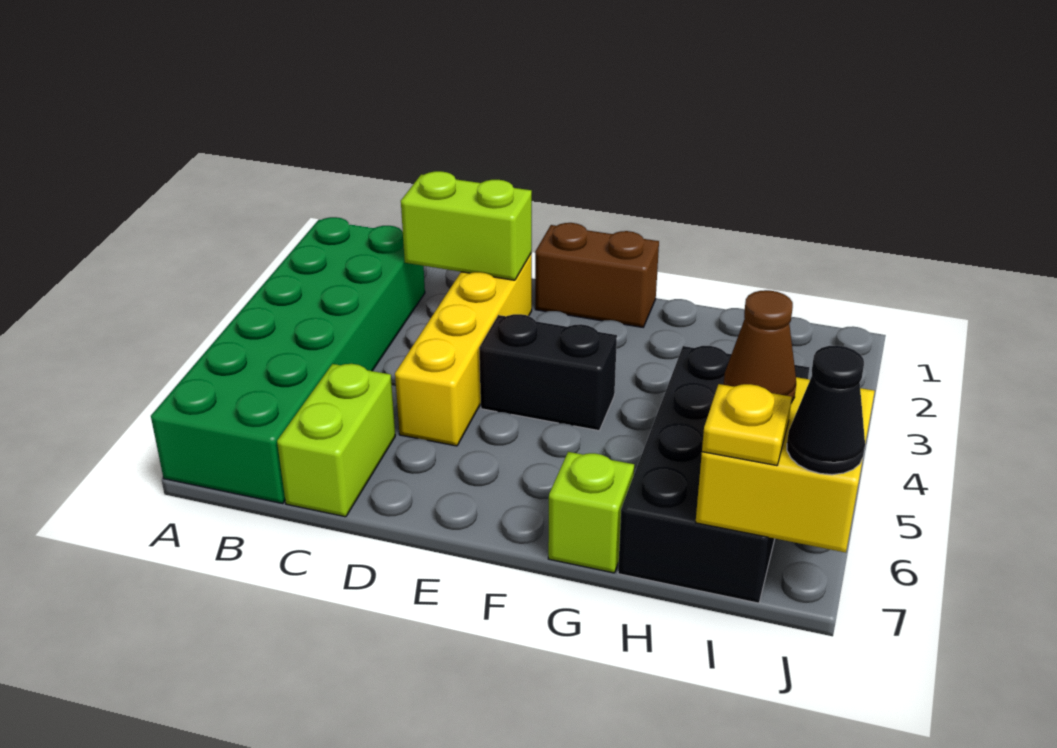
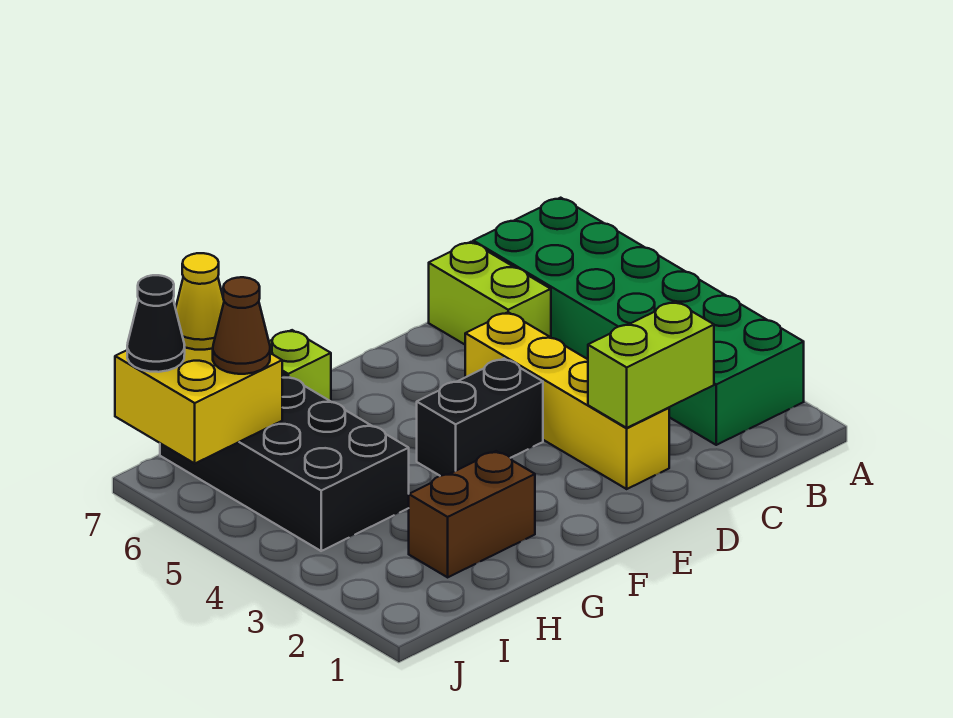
brown 1x2 brick [535,223,659,327] -> brown 1x2 brick moved to [409,451,535,577]
yellow 1x1 plate [702,384,792,466] -> yellow 1x1 cone [176,253,224,350]

